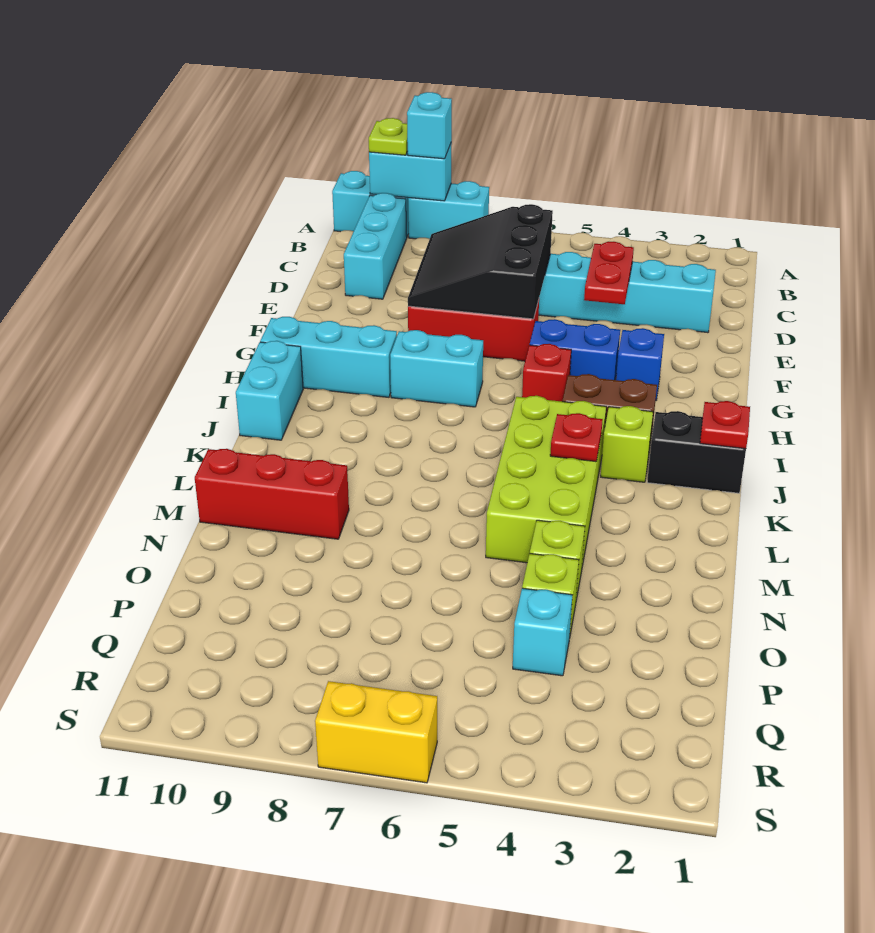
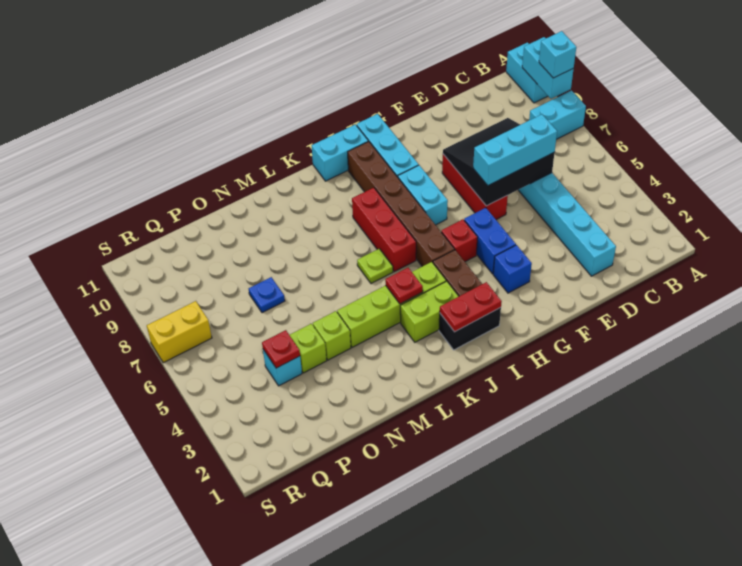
cyan 1x2 brick [408,181,489,239] -> cyan 1x2 brick turned to [529,90,586,139]
lime 1x1 plate [369,118,408,155] -> lime 1x1 plate moved to [357,249,393,284]
cyan 1x3 brick [344,193,407,299] -> cyan 1x3 brick moved to [473,114,557,185]
red 1x2 plate [584,242,634,304] -> red 1x2 plate moved to [440,282,502,332]
none -> brown 1x6 brick [348,141,454,266]
black 1x2 brick [647,411,746,493] -> black 1x2 brick turned to [439,307,501,350]
red 1x1 plate [700,401,750,449] -> red 1x1 plate moved to [262,330,300,368]
lime 1x1 brick [601,406,653,482] -> lime 1x2 brick [400,281,459,342]
lime 2x4 brick [486,396,606,566] -> lime 1x4 brick [337,262,446,347]
red 1x3 brick [195,449,349,539] -> red 1x3 brick moved to [352,188,416,272]
none -> blue 1x1 plate [249,277,285,313]
yellow 1x2 brick [315,681,437,783] -> yellow 1x2 brick turned to [147,301,212,363]

